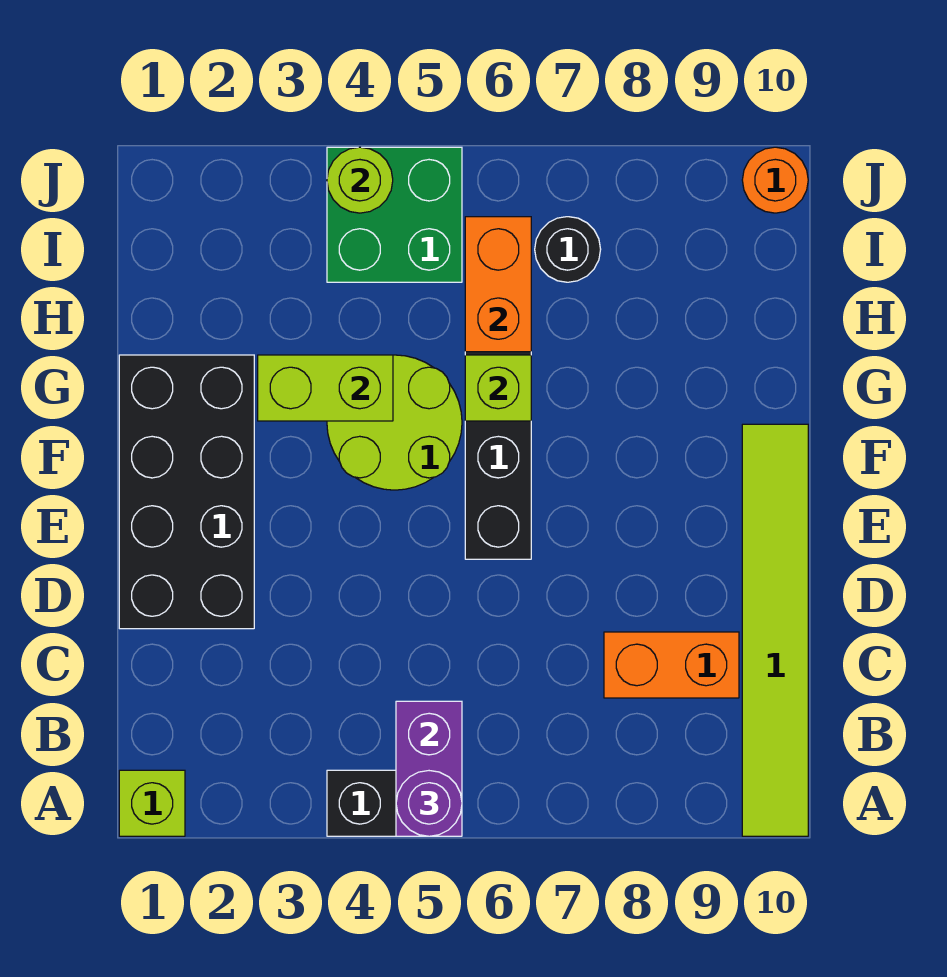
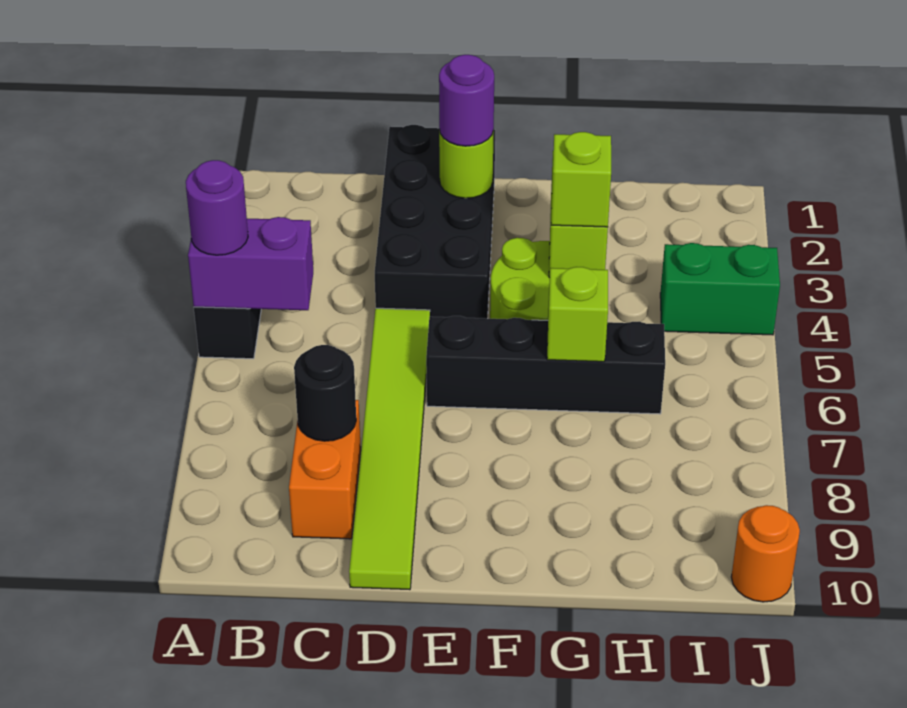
lime 1x1 brick [119,770,185,836] -> lime 1x1 brick moved to [551,132,611,227]
lime 1x6 tile [742,424,808,836] -> lime 1x6 tile turned to [349,308,430,590]
black 2x4 brick [119,355,254,629] -> black 2x4 brick turned to [375,125,495,319]
none -> purple 1x1 round brick [439,55,494,146]
orange 1x2 brick [465,217,531,352] -> none
green 2x2 brick [327,147,462,282] -> green 1x2 brick [660,243,780,335]
black 1x1 round brick [535,217,601,282] -> black 1x1 round brick moved to [294,345,356,441]
lime 1x1 round brick [327,147,393,213] -> lime 1x1 round brick moved to [439,129,494,198]

